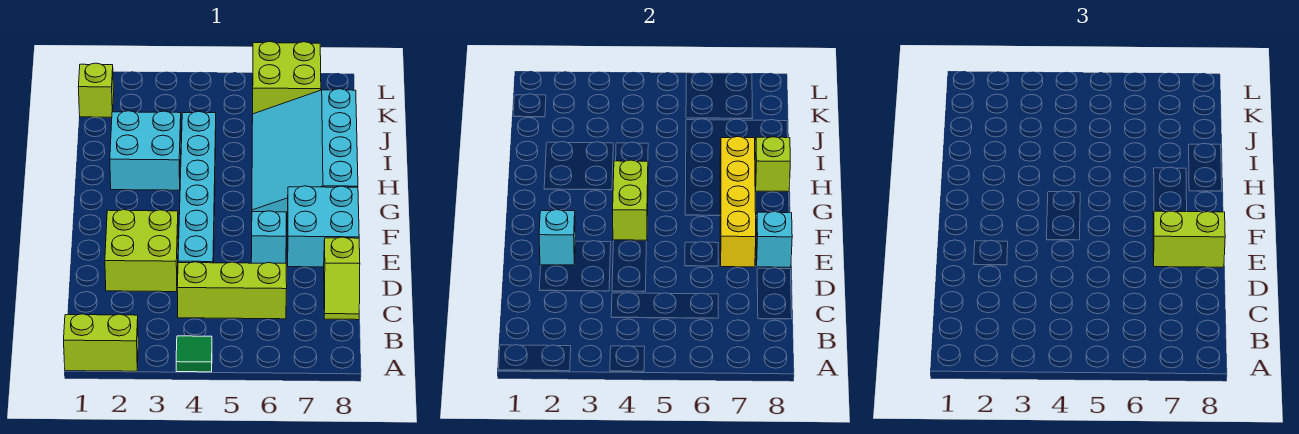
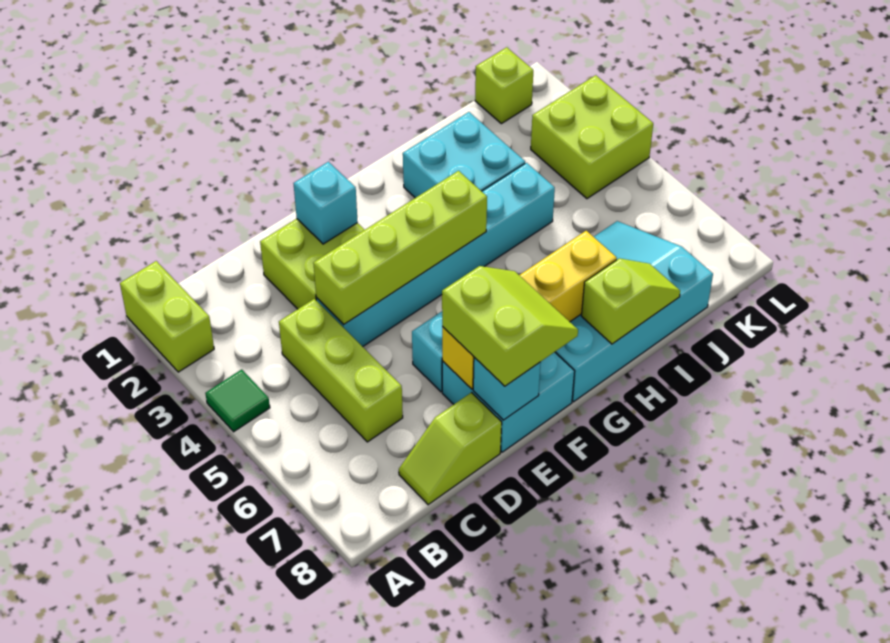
lime 1x2 brick [613,160,648,241] -> lime 1x4 brick [313,171,487,324]
lime 2x2 brick [253,42,321,114] -> lime 2x2 brick moved to [531,75,653,199]

